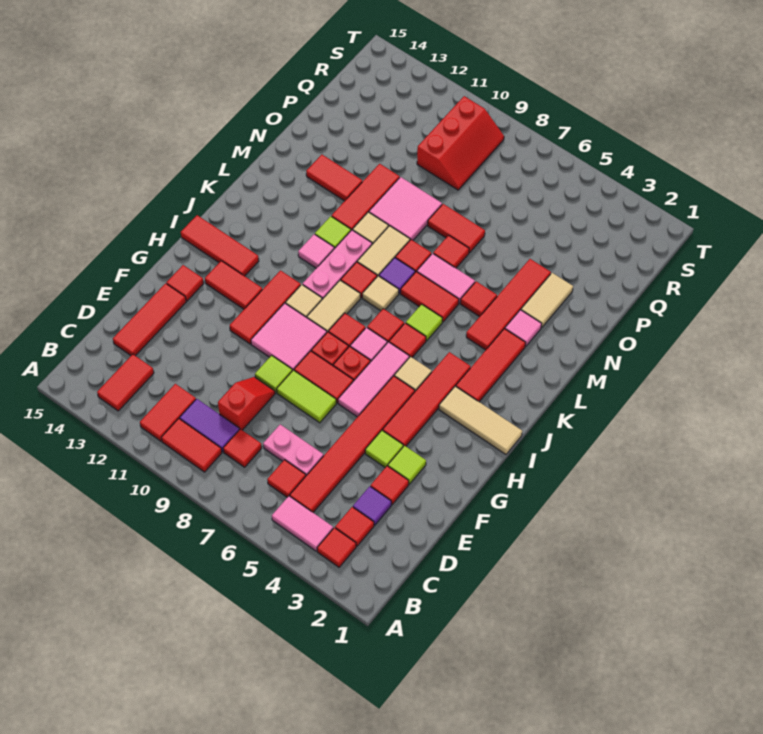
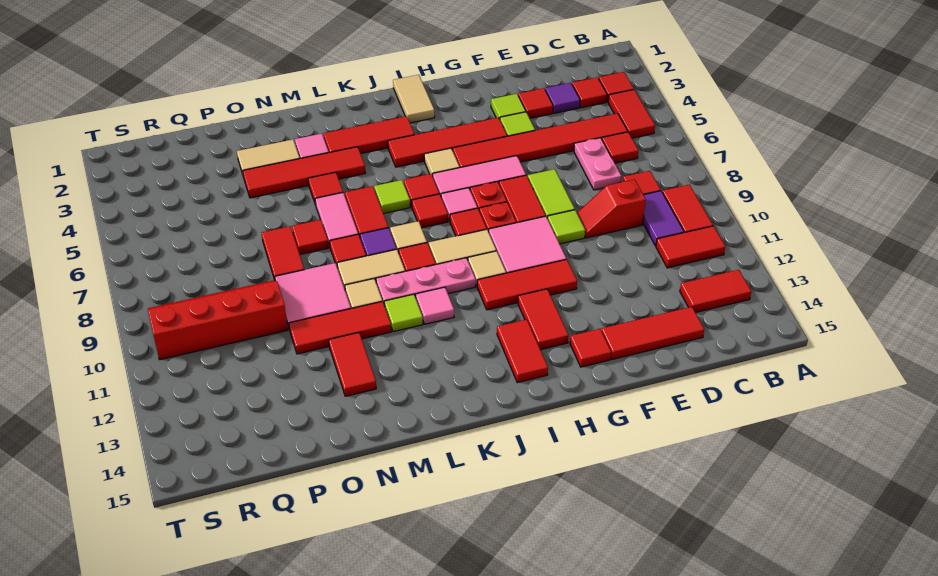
pink 1x2 tile [272,496,333,551] -> red 1x2 tile [608,90,655,138]
tan 1x3 tile [439,386,522,454] -> tan 1x2 tile [393,75,435,123]
red 1x3 tile [181,215,259,276] -> red 1x2 tile [497,320,548,383]
red 2x3 slope [417,96,504,190] -> red 2x4 slope [148,280,288,360]

